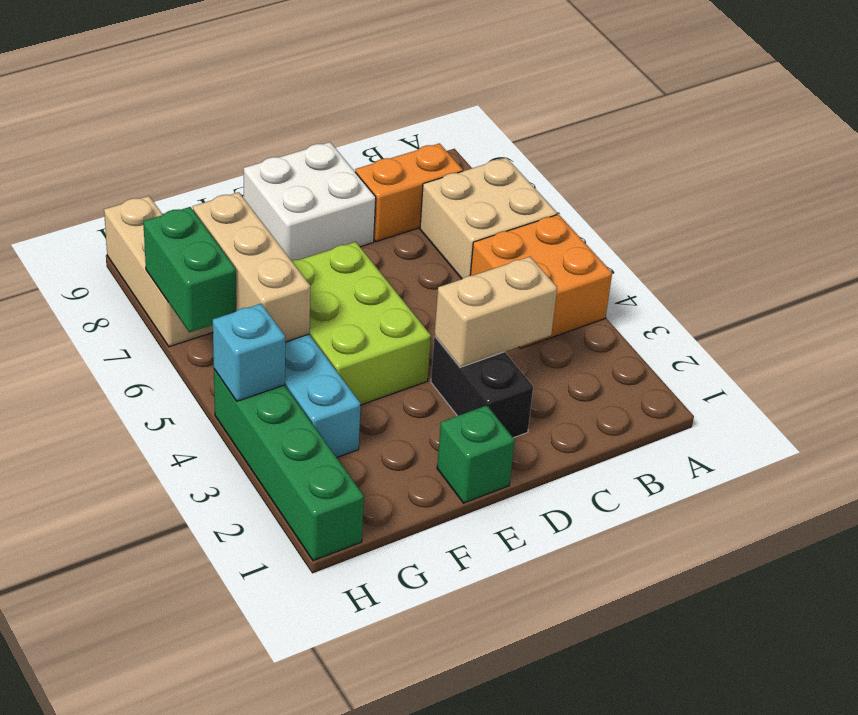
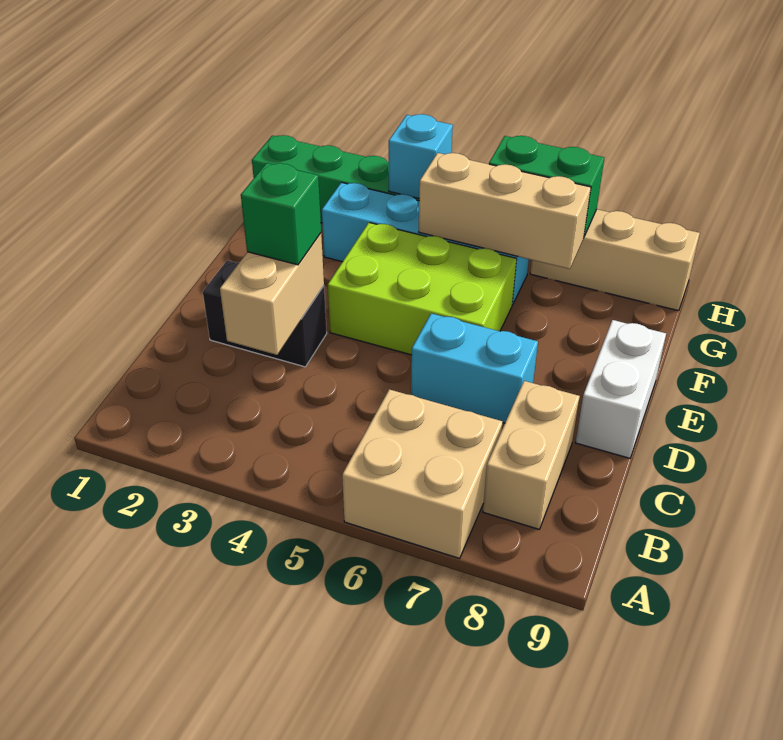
orange 2x2 brick [470,214,612,348] -> none
orange 1x2 brick [355,143,463,242] -> tan 1x2 brick [483,381,580,529]
none -> cyan 1x2 brick [411,313,538,423]
white 2x2 brick [244,142,376,261] -> white 1x2 brick [575,320,666,458]
green 1x1 brick [437,406,515,503] -> green 1x1 brick moved to [241,163,321,265]

